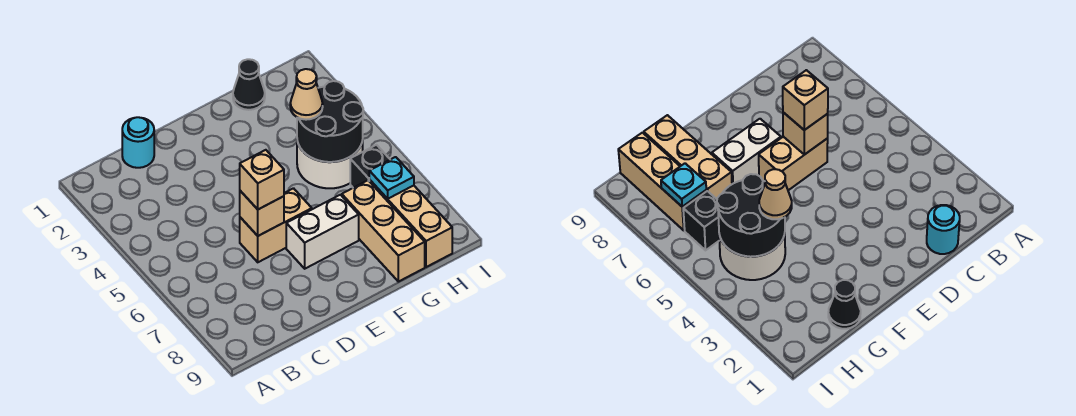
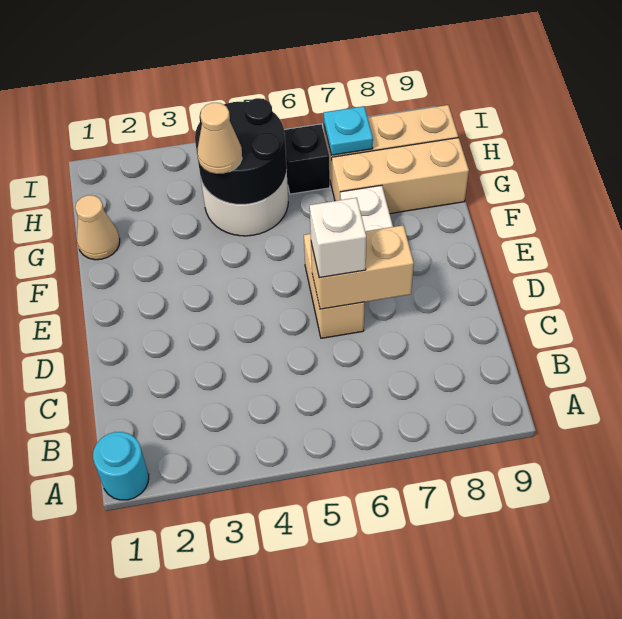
cyan 1x1 round brick [122,117,154,168] -> cyan 1x1 round brick moved to [93,432,149,500]
tan 1x1 brick [240,191,284,236] -> tan 1x2 brick [311,225,414,309]
tan 1x1 brick [240,150,284,209] -> white 1x1 brick [310,198,366,278]
black 1x1 cone [233,59,265,110] -> tan 1x1 cone [75,195,120,260]

